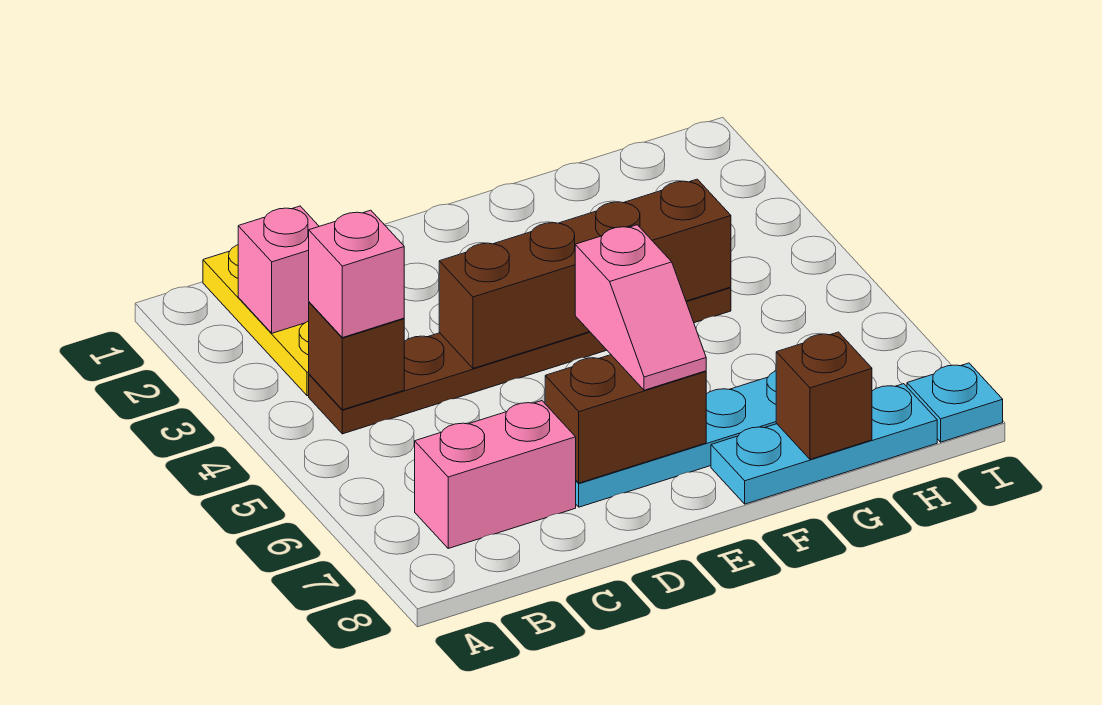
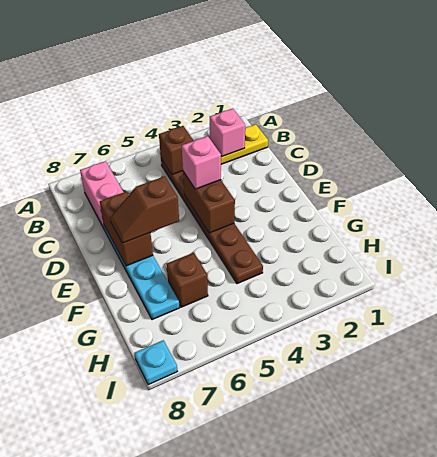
pink 1x1 brick [309,210,404,338] -> pink 1x1 brick moved to [182,136,221,189]
brown 1x4 brick [439,179,731,368] -> brown 1x2 brick [183,172,235,233]
pink 1x2 slope [575,225,706,390] -> brown 1x2 slope [110,176,179,243]
cyan 1x3 plate [711,384,937,504] -> none
brown 1x1 brick [776,332,872,459] -> brown 1x1 brick moved to [166,253,208,307]

